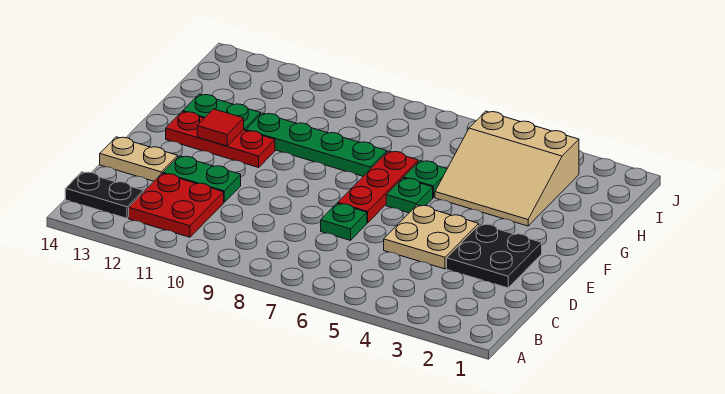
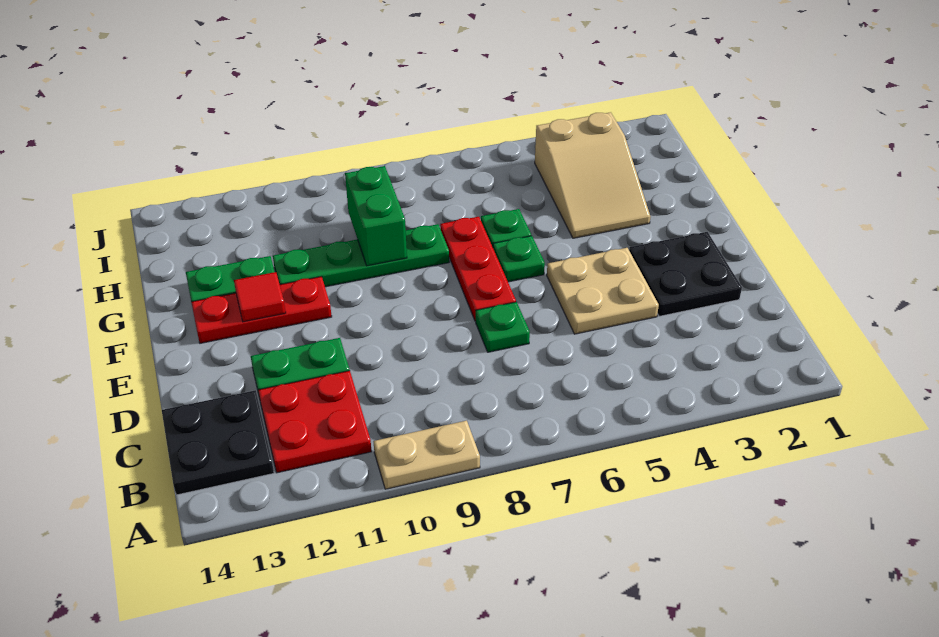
black 1x2 plate [65,172,143,218] -> black 2x2 plate [162,390,274,495]
tan 1x2 plate [100,137,178,181] -> tan 1x2 plate moved to [373,421,480,489]
tan 3x3 slope [435,111,579,226] -> tan 2x3 slope [535,112,650,238]
none -> green 1x2 brick [345,166,407,266]

